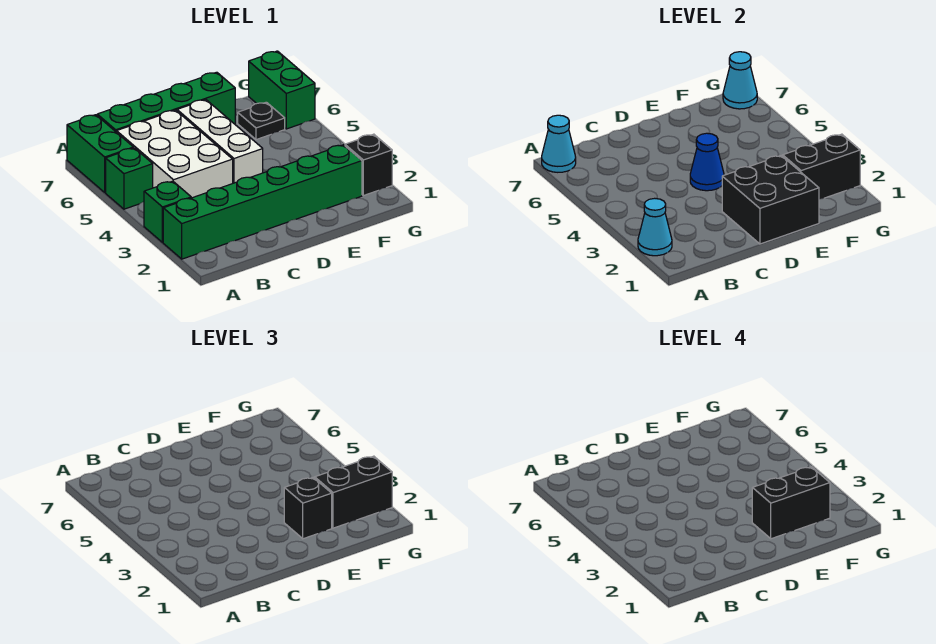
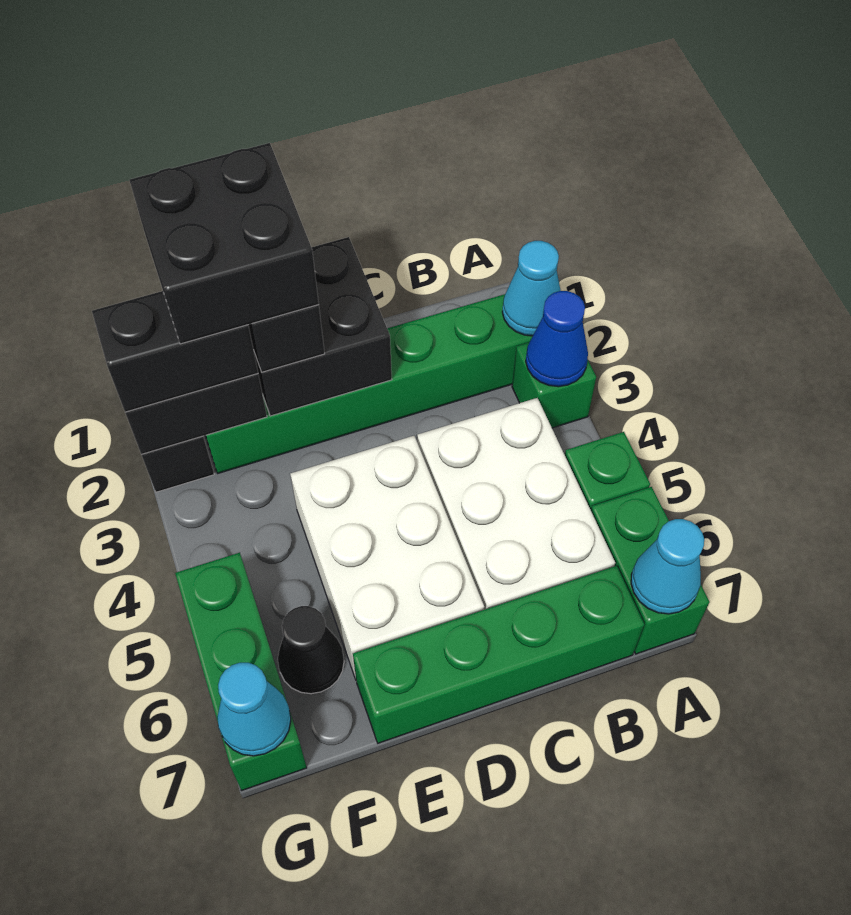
white 1x3 brick [177,100,263,183] -> white 2x3 brick [290,436,484,679]
blue 1x1 cone [690,133,724,191] -> blue 1x1 cone moved to [526,291,588,387]
black 1x2 brick [752,467,830,539] -> black 2x2 brick [129,143,319,344]
black 1x1 plate [238,102,285,140] -> black 1x1 cone [278,606,344,694]
green 1x2 brick [249,51,315,129] -> green 1x3 brick [175,553,307,791]

